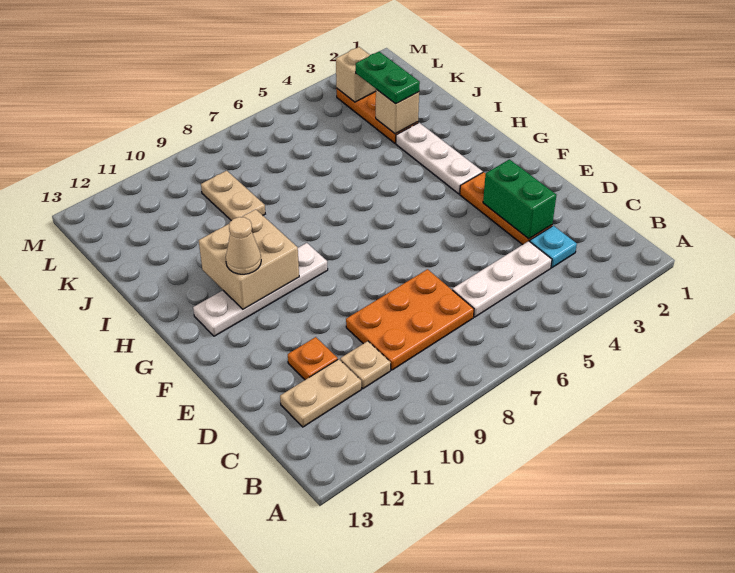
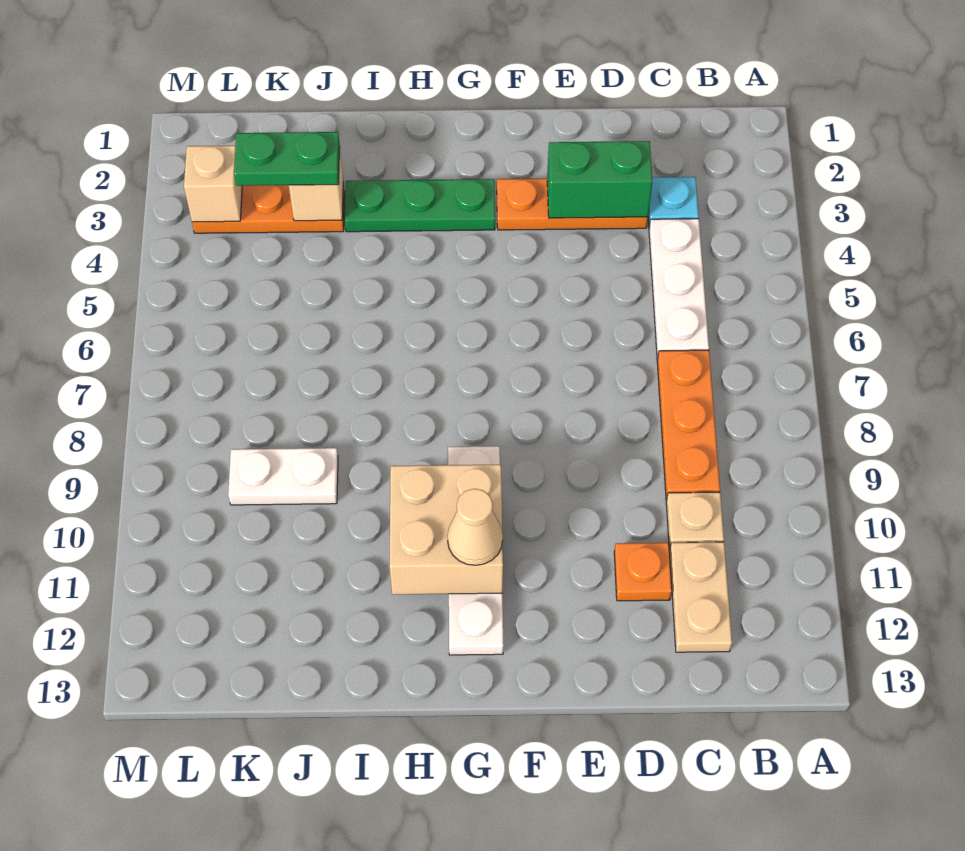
orange 2x3 plate [346,269,474,370] -> orange 1x3 plate [657,350,720,500]
white 1x3 plate [396,123,483,194] -> green 1x3 plate [345,179,495,232]
tan 1x2 plate [201,171,265,221] -> white 1x2 plate [228,448,338,505]

